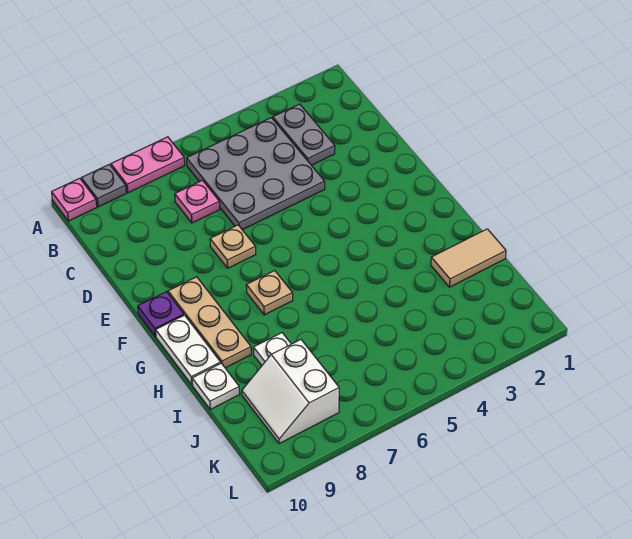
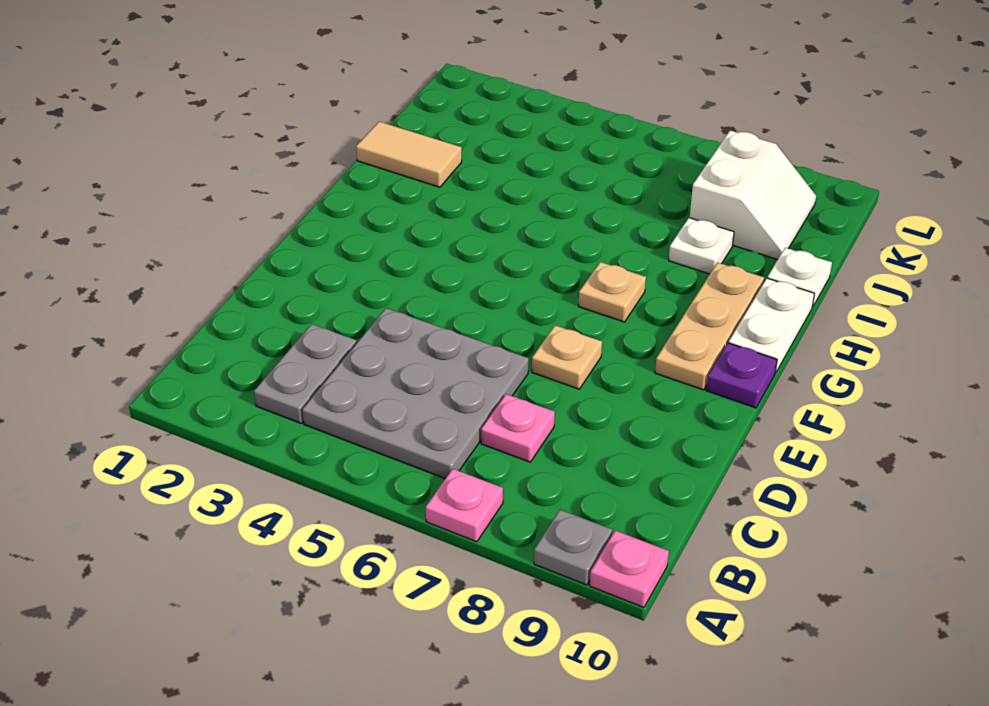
pink 1x2 plate [111,137,185,193] -> pink 1x1 plate [426,469,503,542]

